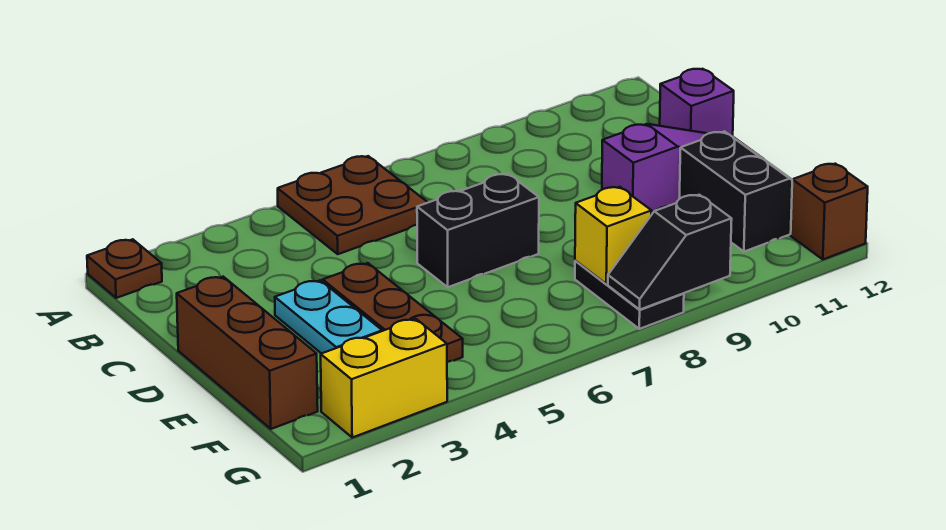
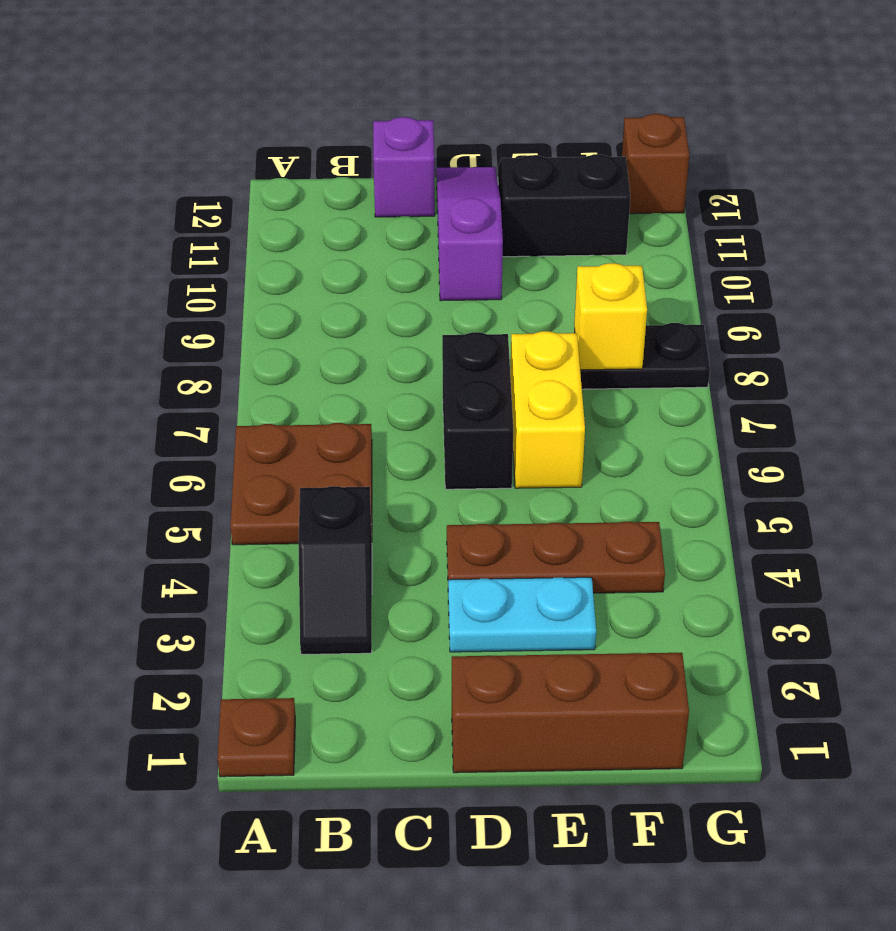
yellow 1x2 brick [321,319,447,437] -> yellow 1x2 brick moved to [510,331,585,488]
black 1x2 slope [608,195,732,309] -> black 1x2 slope moved to [298,486,372,654]

